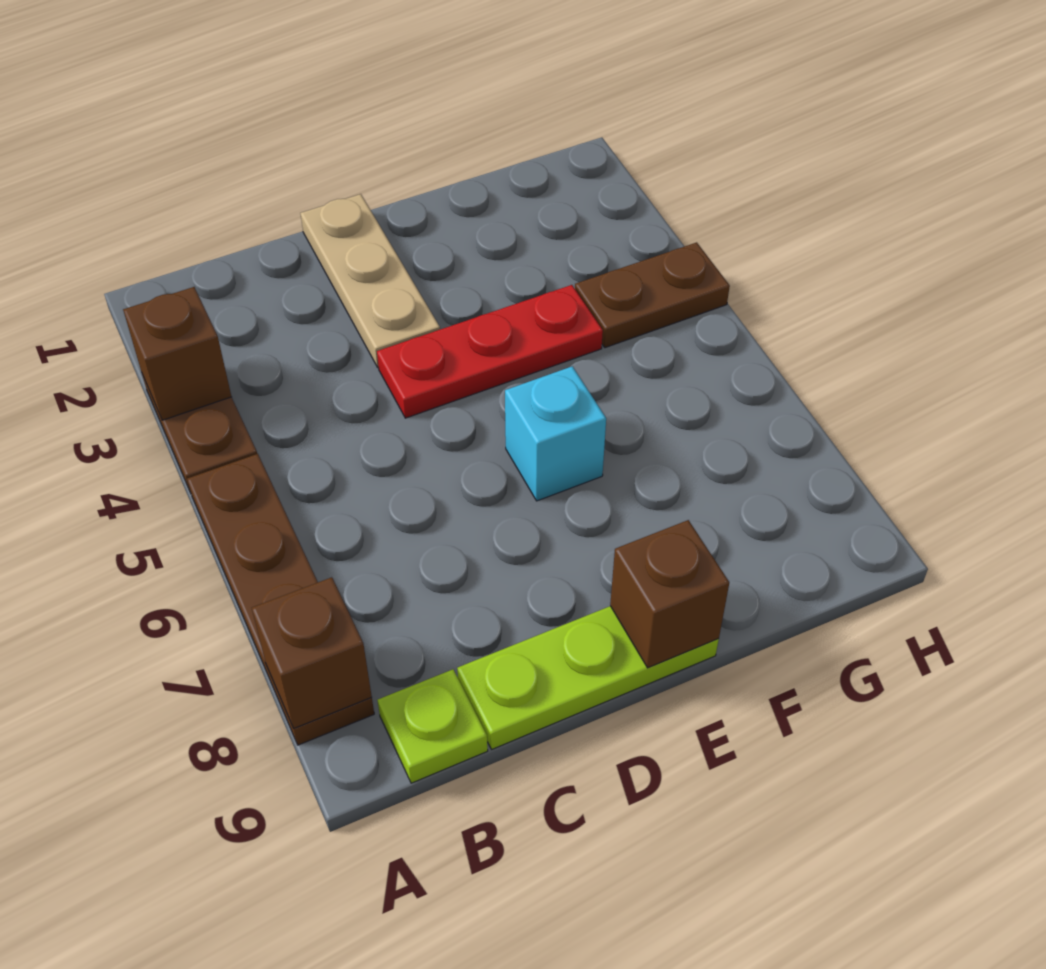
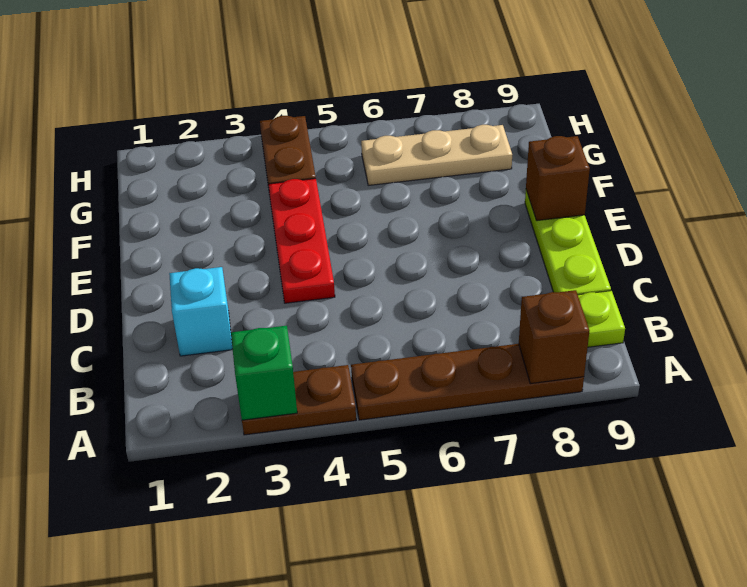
brown 1x1 brick [123,287,232,420] -> green 1x1 brick [231,326,297,420]
tan 1x3 plate [300,194,440,367] -> tan 1x3 plate moved to [361,125,512,185]
cyan 1x1 brick [505,366,606,501] -> cyan 1x1 brick moved to [169,267,233,356]

